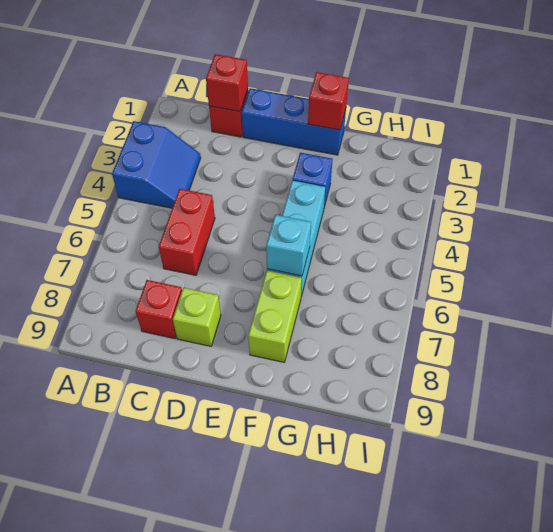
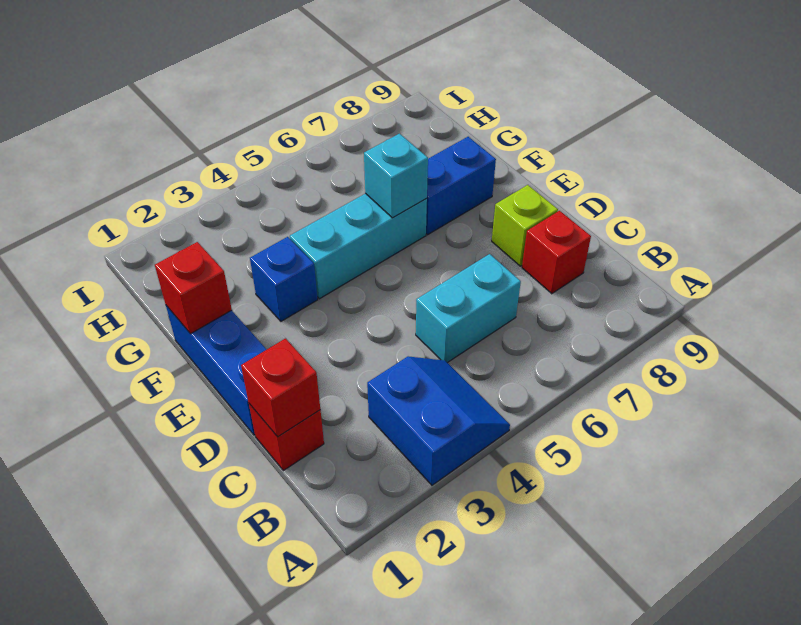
blue 2x2 slope [112,121,201,208] -> blue 2x2 slope turned to [367,356,510,485]
red 1x2 brick [159,189,215,275] -> cyan 1x2 brick [416,254,521,363]
lime 1x2 brick [248,271,302,362] -> blue 1x2 brick [426,137,496,235]

